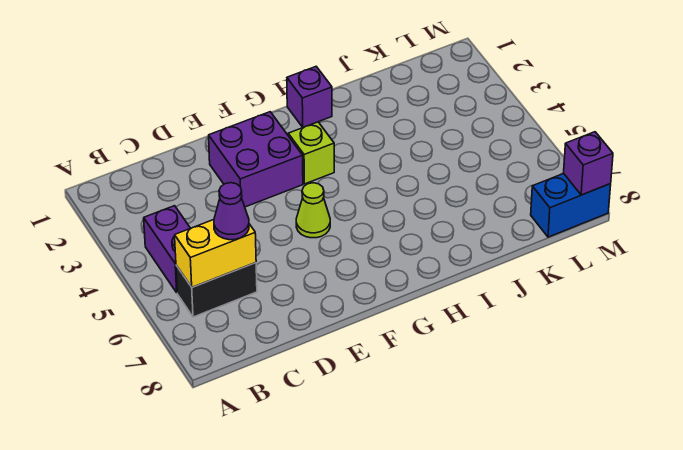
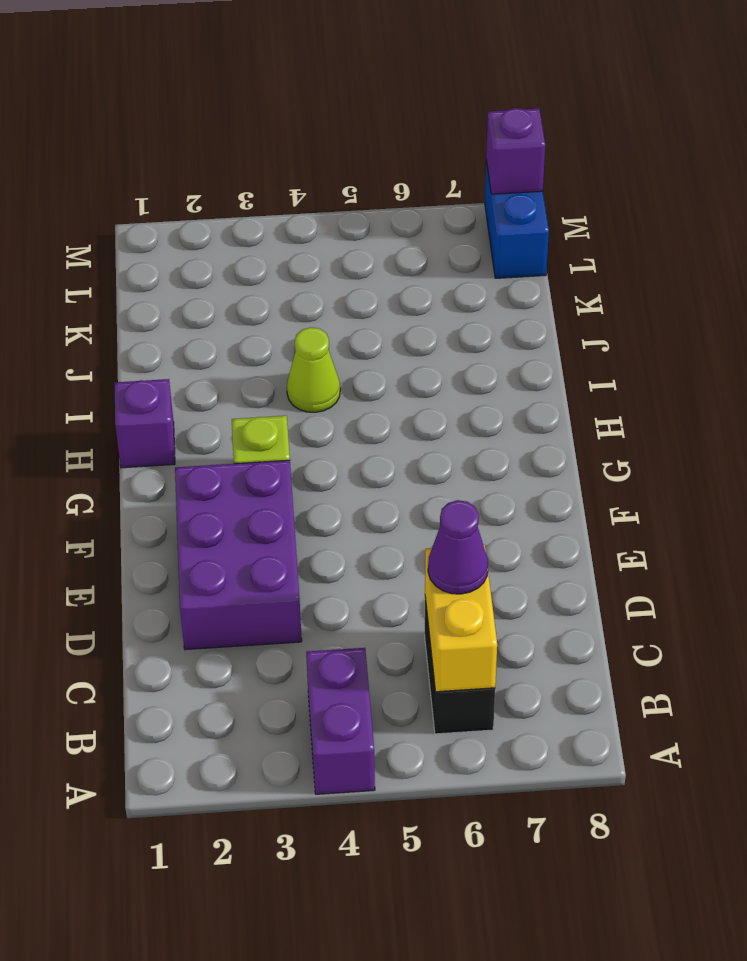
purple 1x2 brick [144,206,190,293] -> purple 1x2 brick turned to [306,648,375,794]
purple 2x2 brick [209,112,303,207] -> purple 2x3 brick [175,460,302,650]
lime 1x1 cone [296,183,330,238] -> lime 1x1 cone moved to [287,327,340,412]

